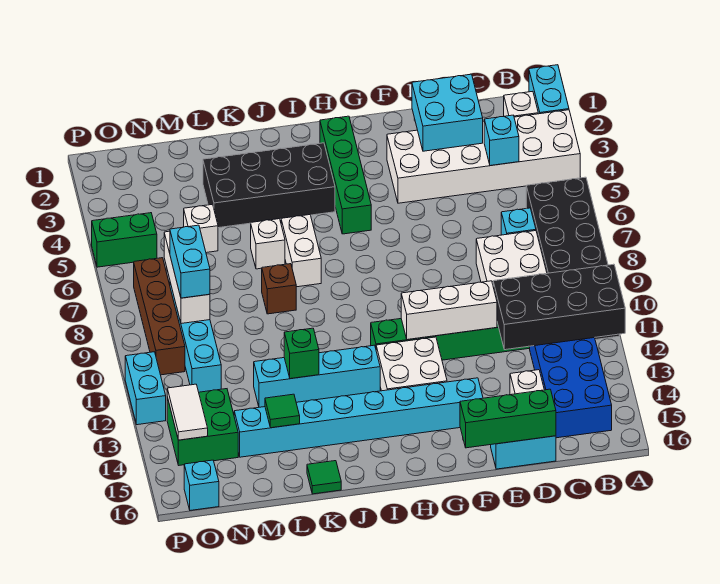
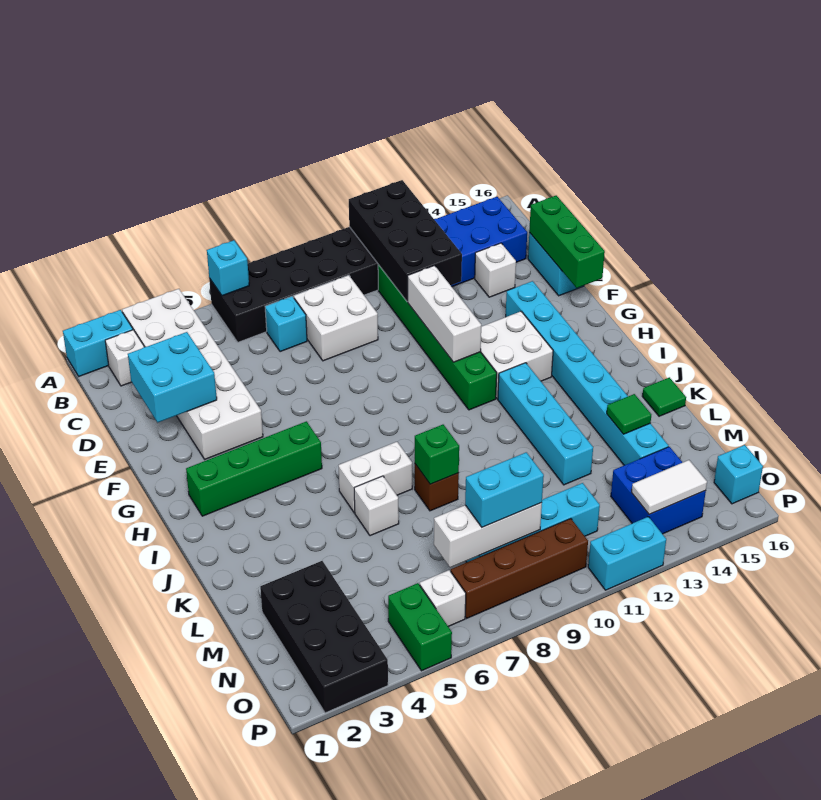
cyan 1x1 brick [484,115,519,166] -> cyan 1x1 brick moved to [207,240,249,296]
black 2x4 brick [203,143,335,228] -> black 2x4 brick moved to [260,561,388,713]
green 1x1 brick [284,328,319,379] -> green 1x1 brick moved to [415,425,459,484]
white 1x1 brick [184,204,218,253] -> white 1x1 brick moved to [420,570,466,626]
green 2x2 brick [167,389,238,465] -> blue 2x2 brick [611,447,706,534]

